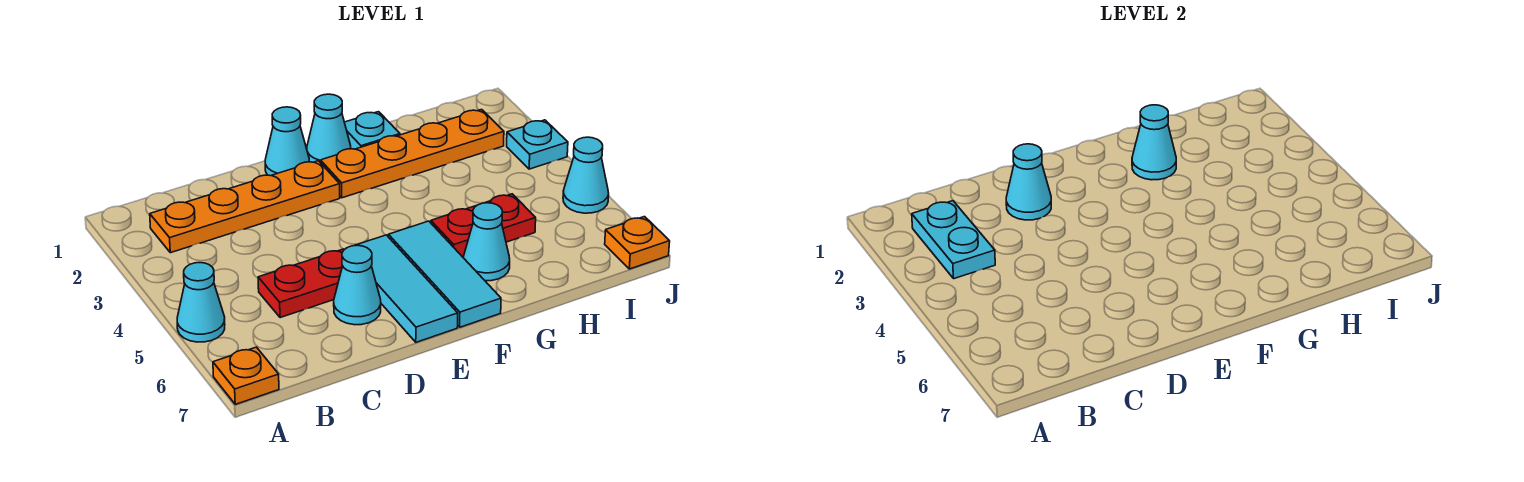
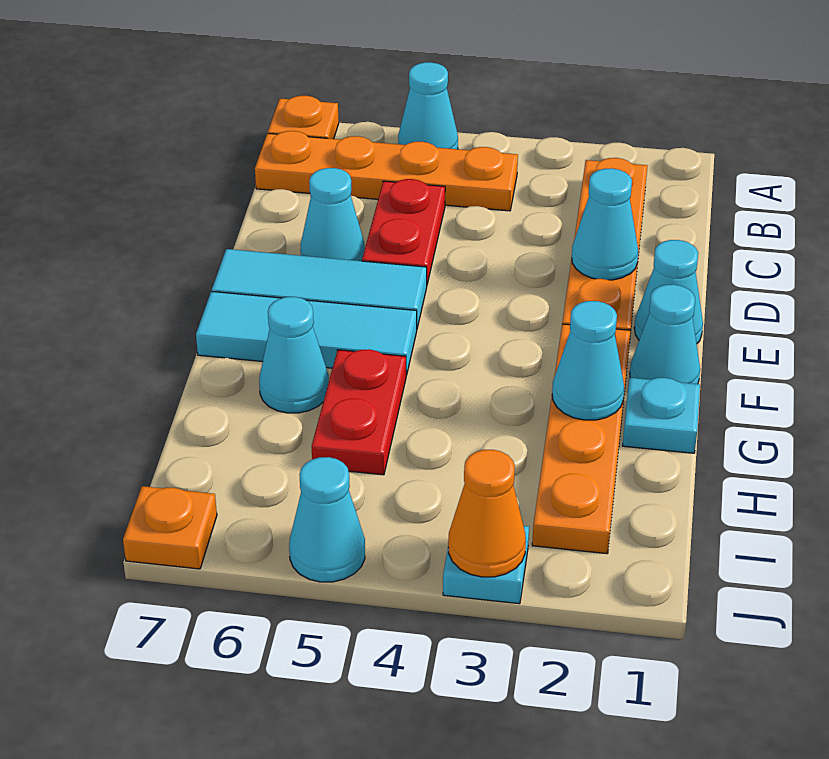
cyan 1x2 plate [912,201,995,279] -> none
none -> orange 1x4 plate [255,131,518,211]
none -> orange 1x1 cone [448,450,526,577]

